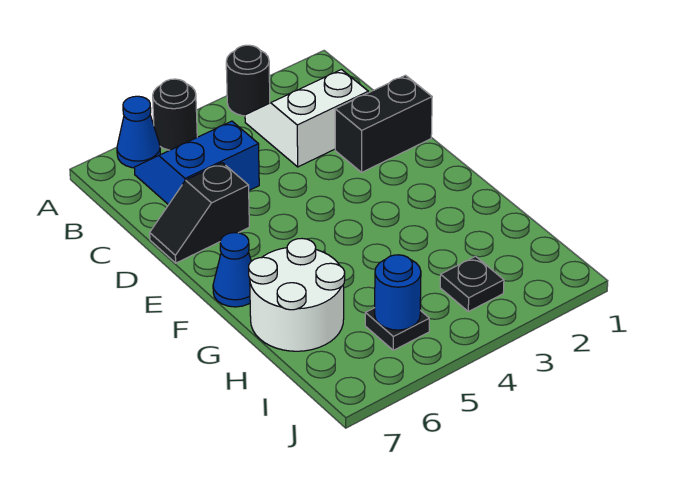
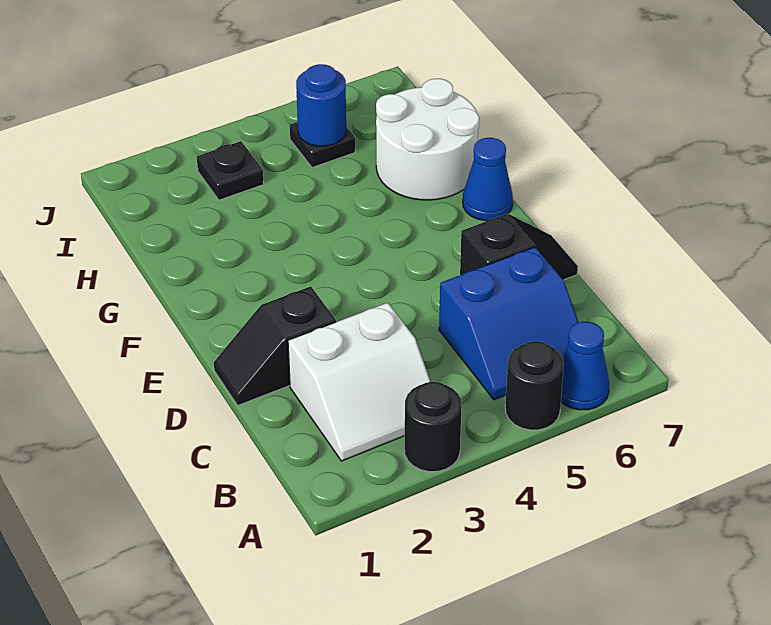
black 1x2 brick [335,75,432,172] -> black 1x2 slope [214,287,336,405]

